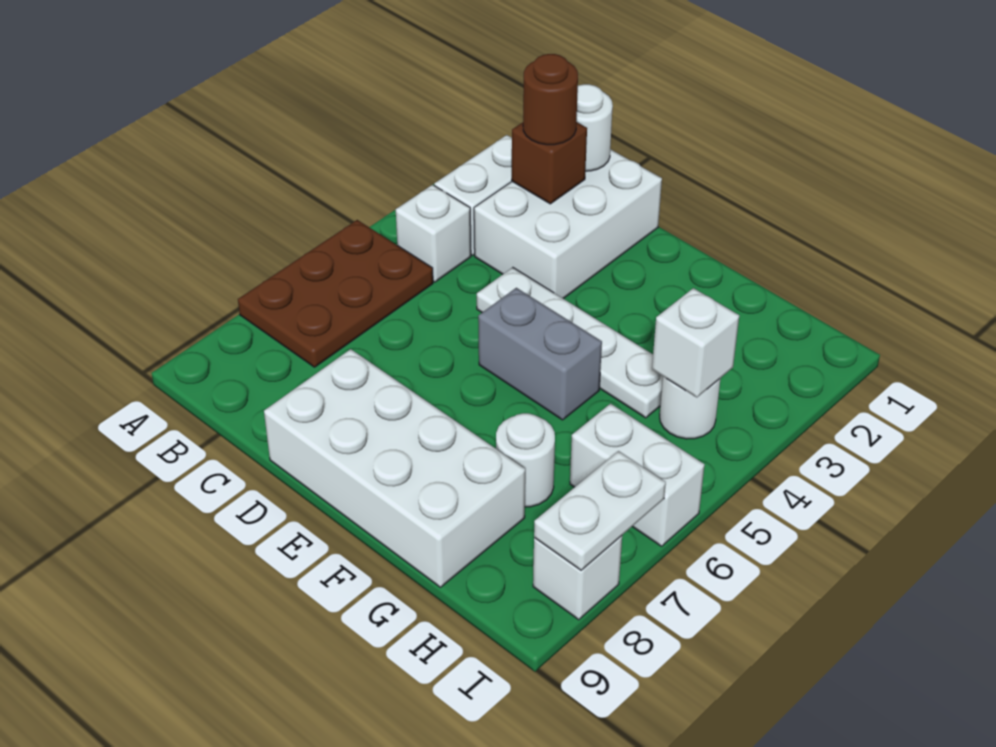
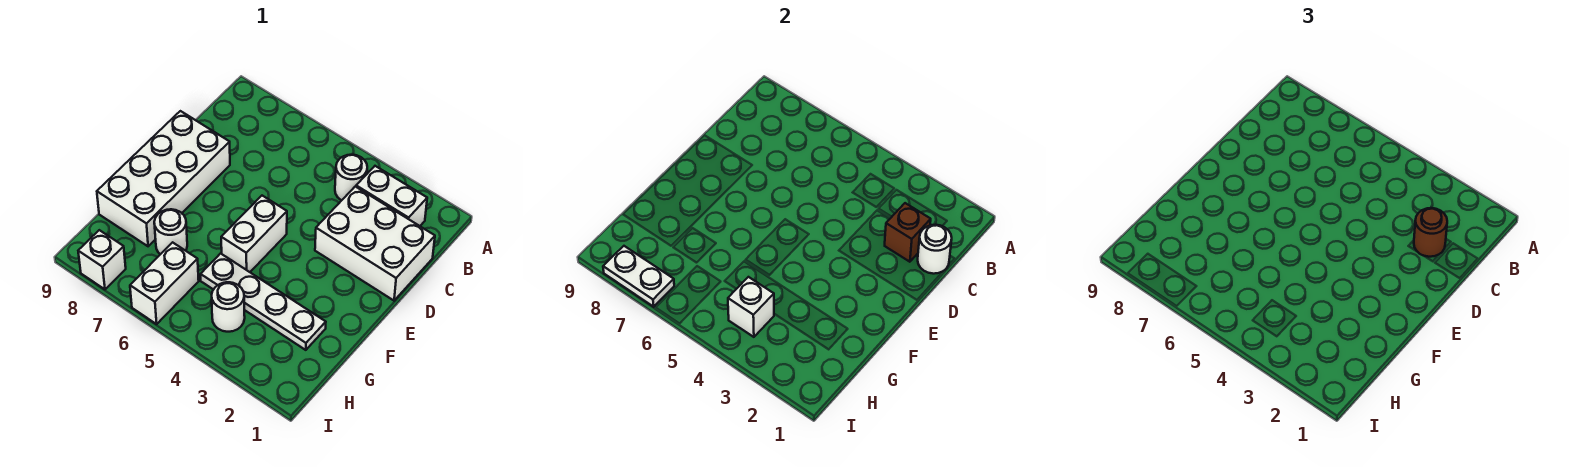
brown 2x3 plate [238,220,433,367] -> none
white 1x1 brick [396,185,471,282] -> white 1x1 round brick [335,155,367,200]
white 1x4 plate [477,267,663,418] -> white 1x4 plate turned to [201,253,326,350]
grey 1x2 brick [478,288,602,420] -> white 1x2 brick [221,196,287,272]

